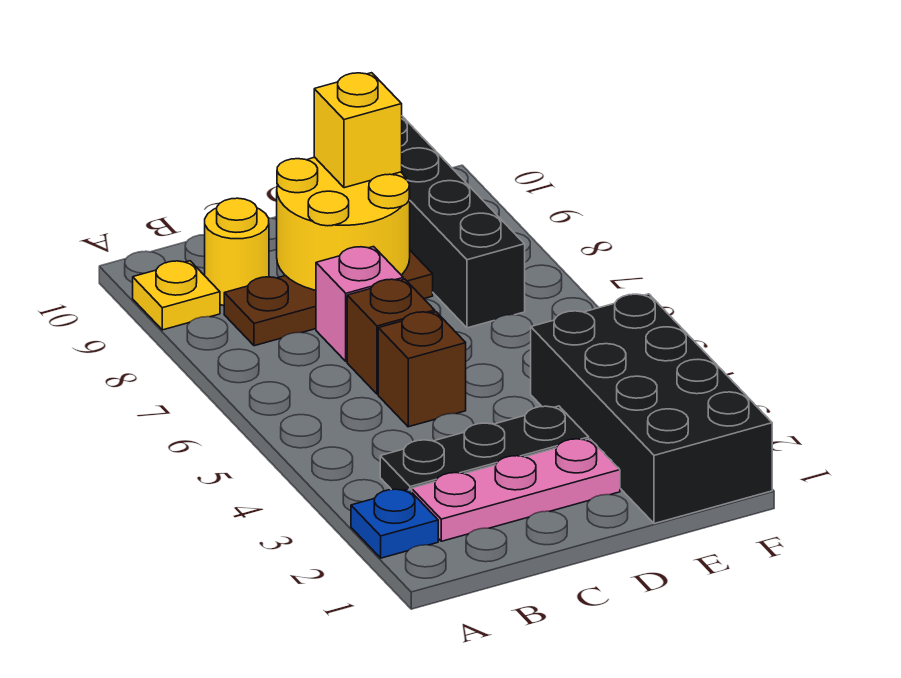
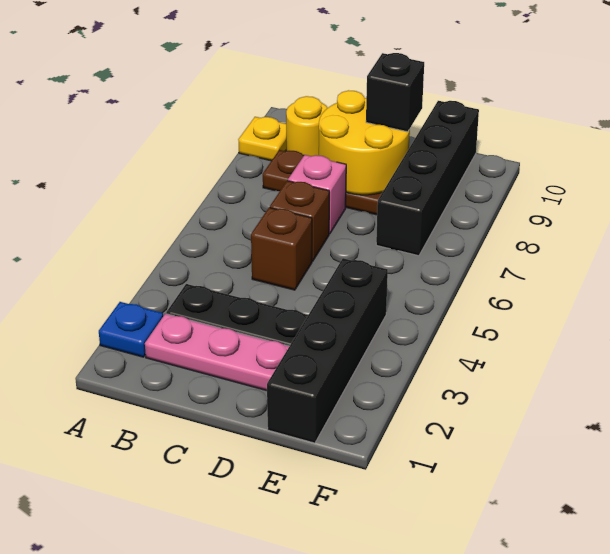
yellow 1x1 brick [314,73,402,188] -> black 1x1 brick [366,53,424,132]
black 2x4 brick [531,294,772,524] -> black 1x4 brick [267,258,388,443]

